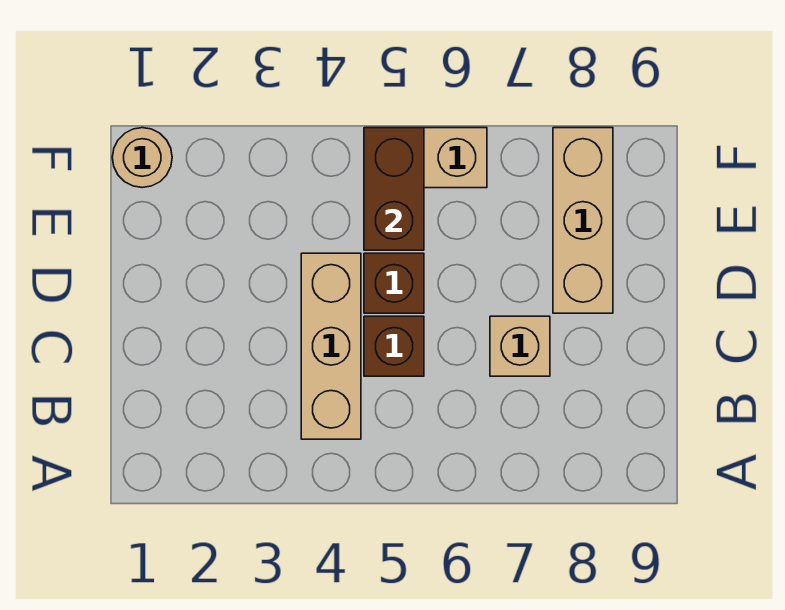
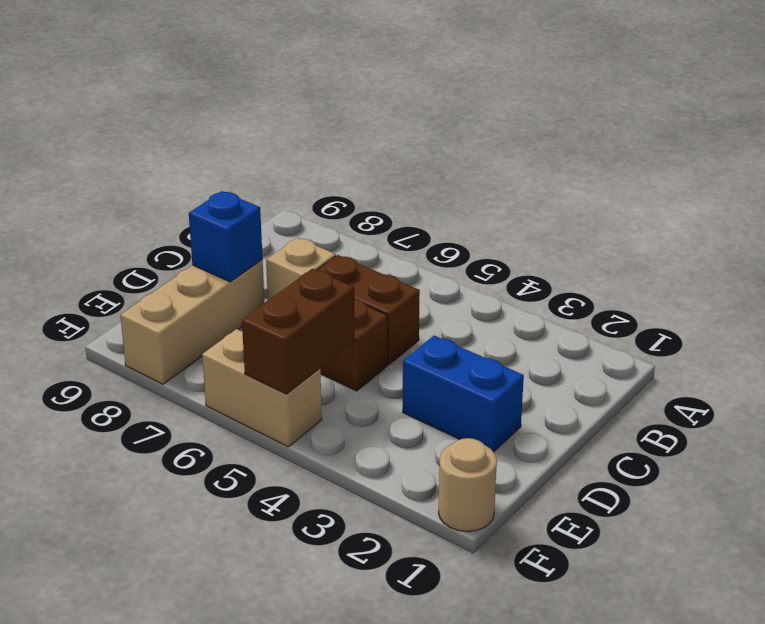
tan 1x3 brick [301,253,361,439] -> none
brown 1x1 brick [364,316,424,376] -> brown 1x2 brick [317,255,420,364]
none -> blue 1x2 brick [403,336,524,452]
none -> blue 1x1 brick [189,191,263,282]

